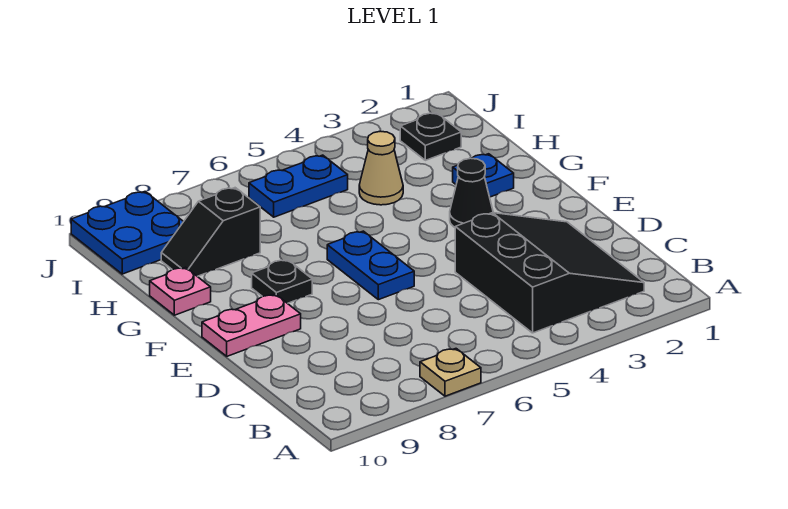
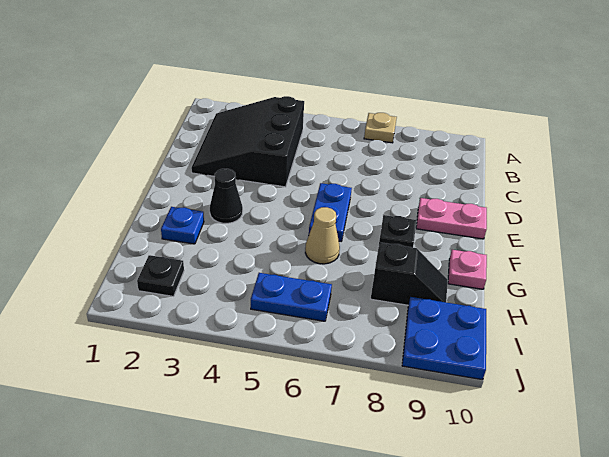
tan 1x1 cone [359,131,403,205] -> tan 1x1 cone moved to [305,207,340,264]

